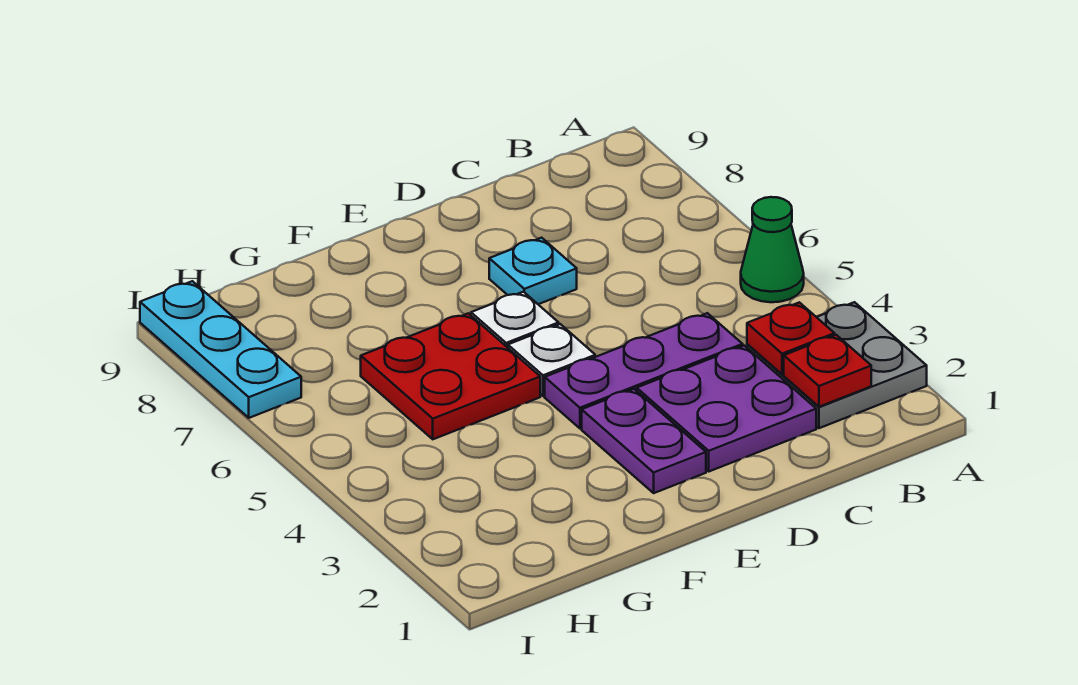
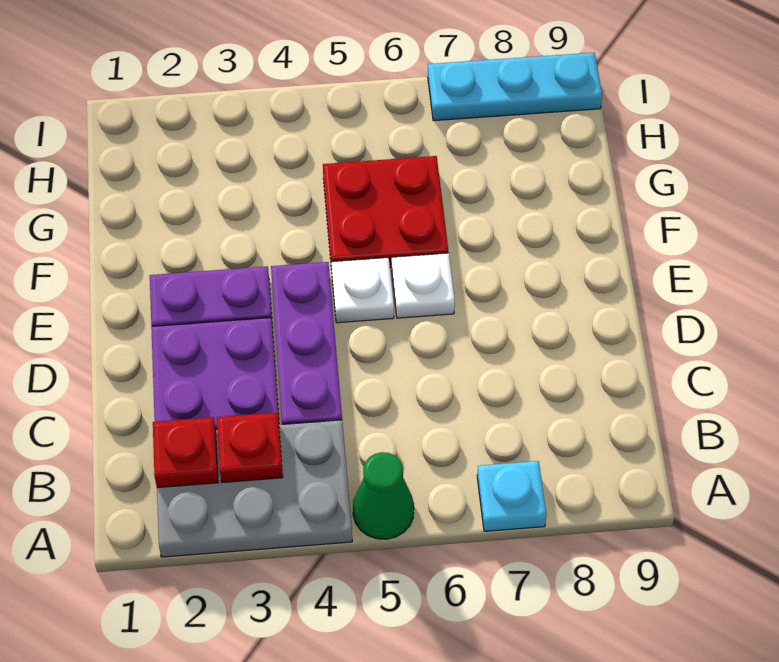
grey 2x2 plate [747,302,927,428] -> grey 2x3 plate [157,420,352,557]
cyan 1x1 plate [489,238,577,304] -> cyan 1x1 plate moved to [477,461,546,531]

